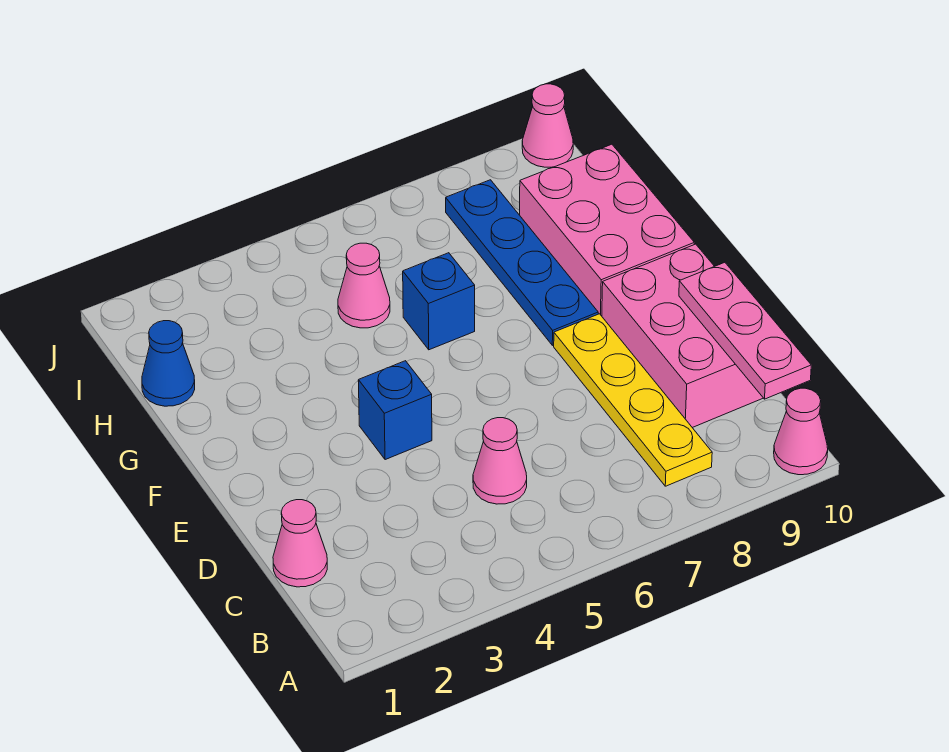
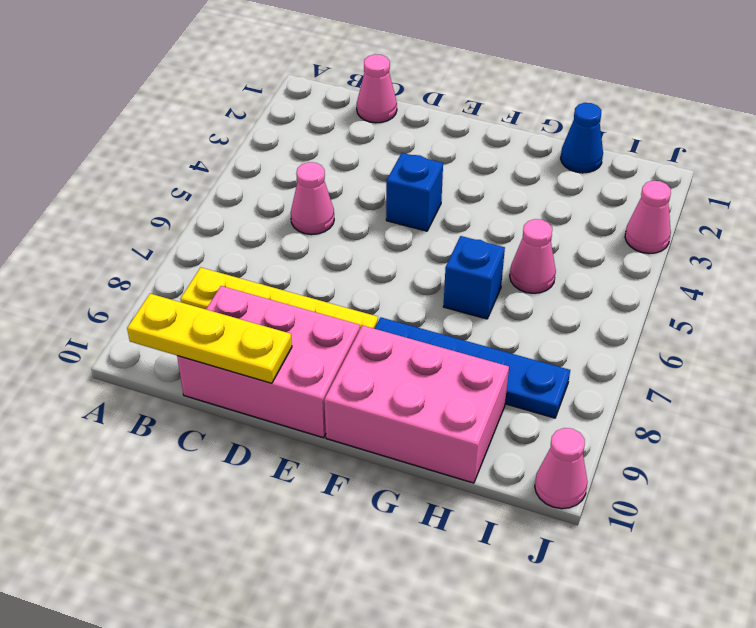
pink 1x1 cone [774,388,828,475] -> pink 1x1 cone moved to [625,181,671,254]
pink 1x3 plate [679,262,811,399] -> yellow 1x3 plate [127,294,292,383]

